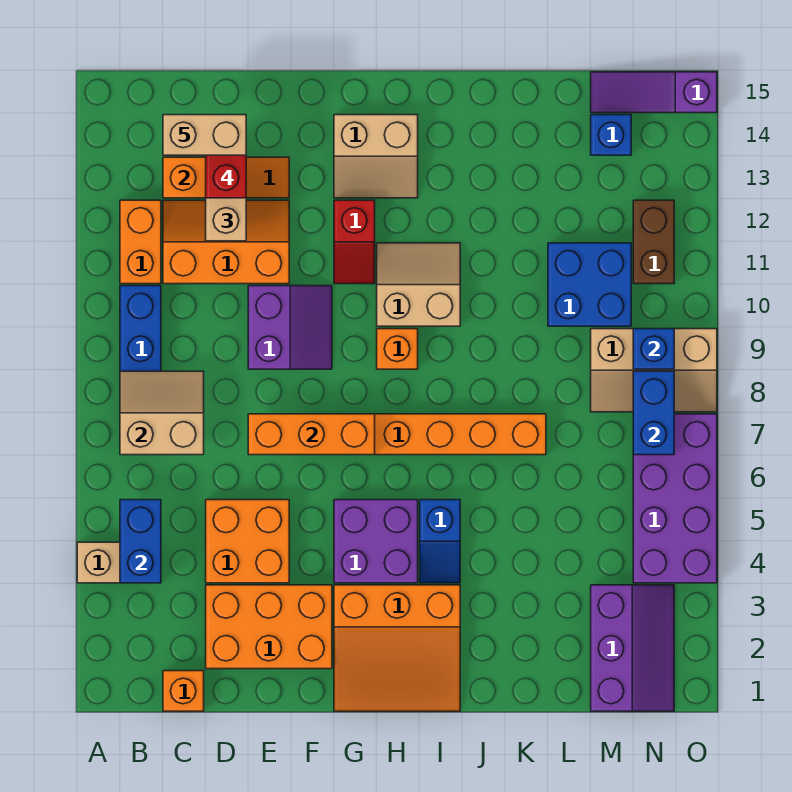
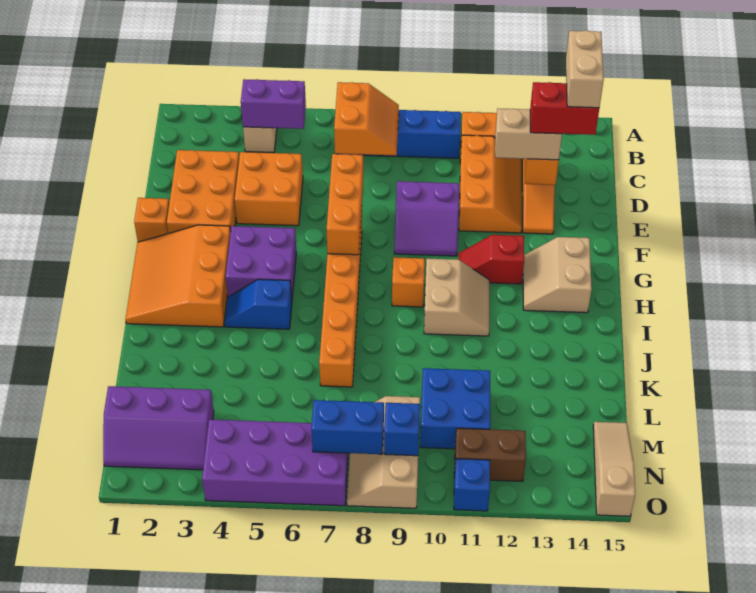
blue 1x2 brick [120,500,161,583] -> purple 1x2 brick [241,79,306,129]
tan 2x2 slope [120,371,204,455] -> orange 2x2 slope [334,82,399,156]
orange 1x1 brick [163,671,204,711] -> orange 1x1 brick moved to [134,198,169,242]
blue 1x1 brick [591,115,631,155] -> blue 1x1 brick moved to [454,459,490,511]
purple 1x3 slope [591,72,717,113] -> tan 1x3 slope [593,422,635,516]

